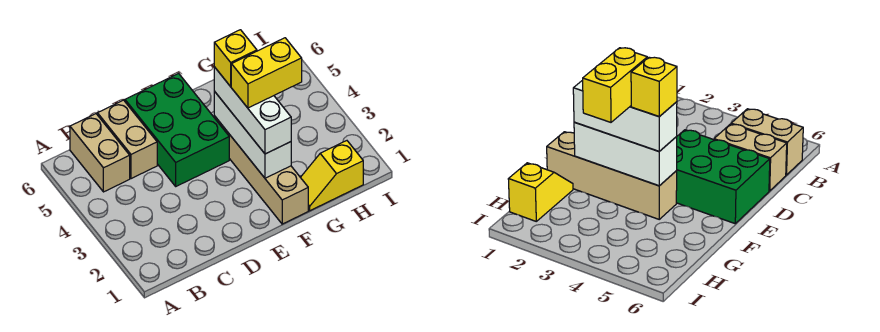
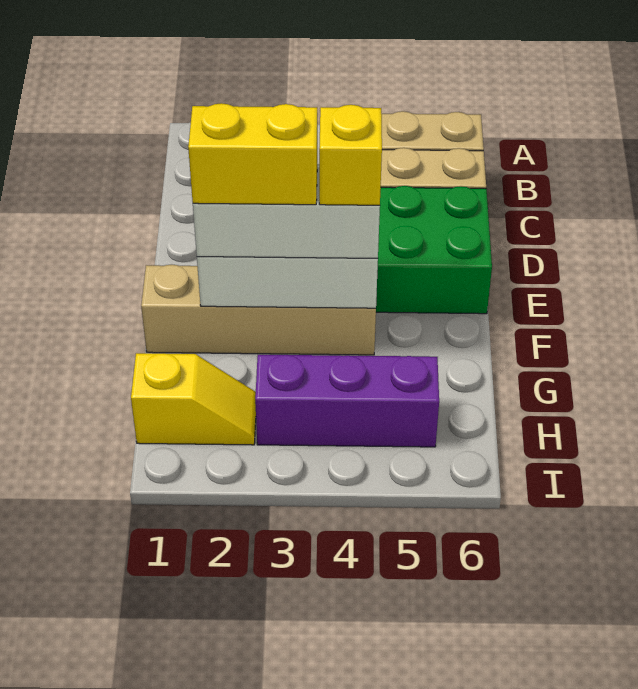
yellow 1x2 brick [231,38,302,108] -> yellow 1x2 brick turned to [188,103,317,205]
yellow 1x2 slope [300,141,363,211] -> yellow 1x2 slope turned to [131,353,256,445]
none -> purple 1x3 brick [255,355,439,447]

